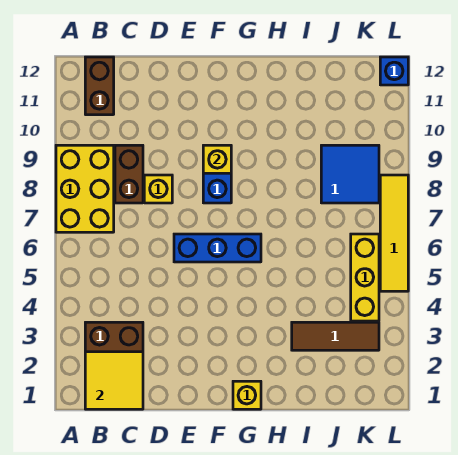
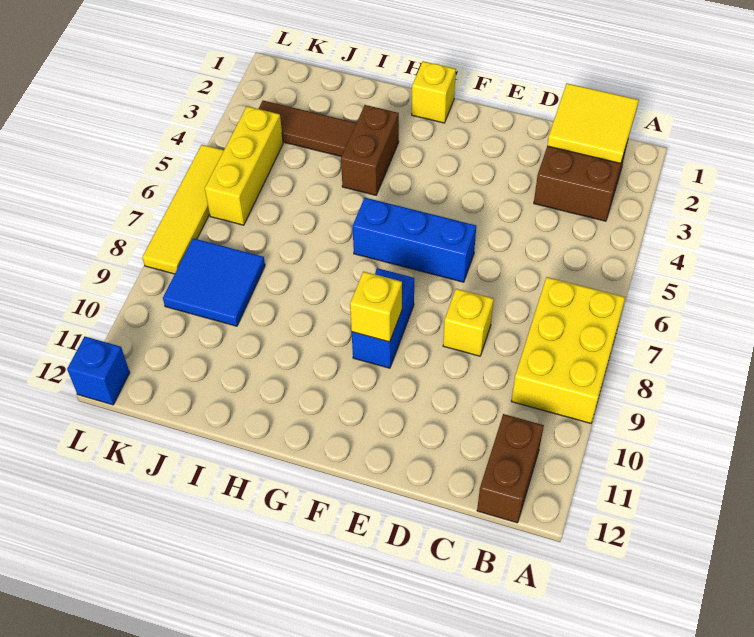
brown 1x2 brick [115,145,143,203] -> brown 1x2 brick moved to [341,105,399,195]

